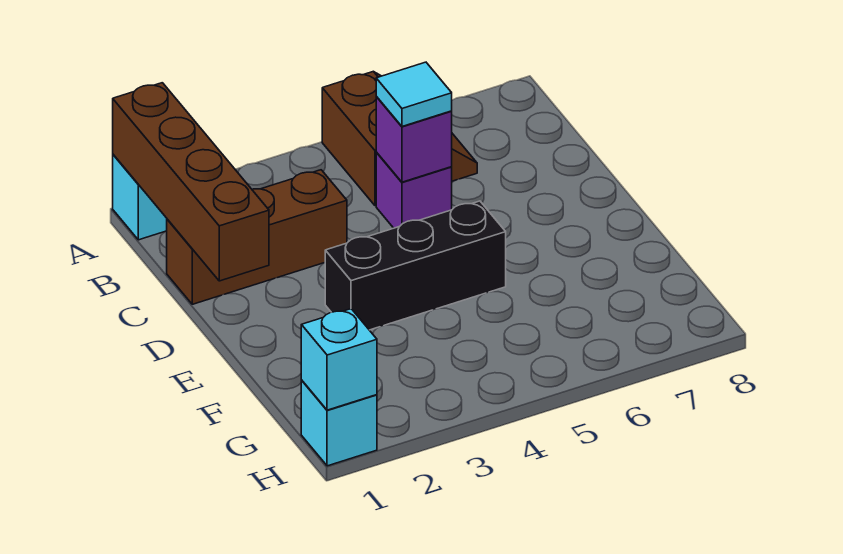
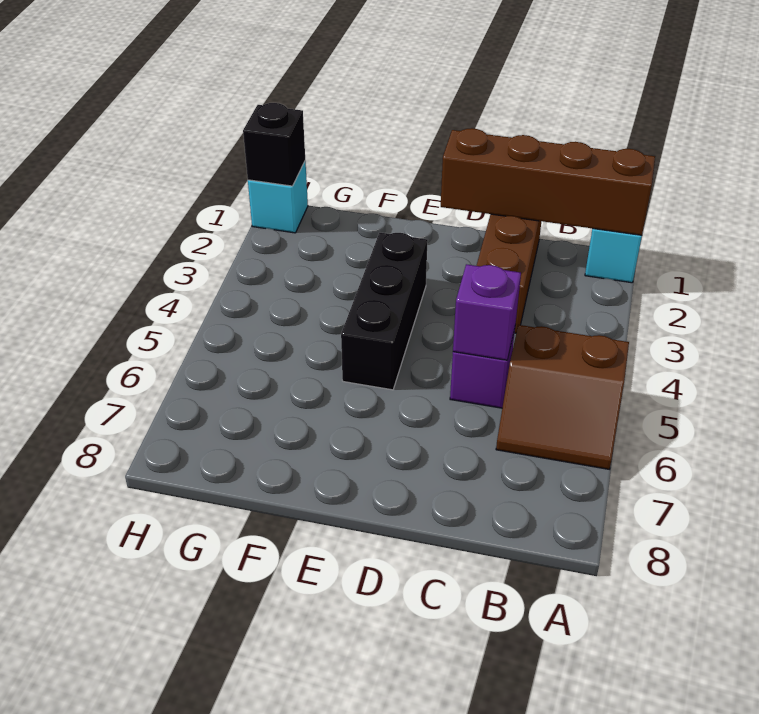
cyan 1x1 tile [376,62,452,126] -> none
cyan 1x1 brick [301,309,377,410] -> black 1x1 brick [243,103,305,186]

